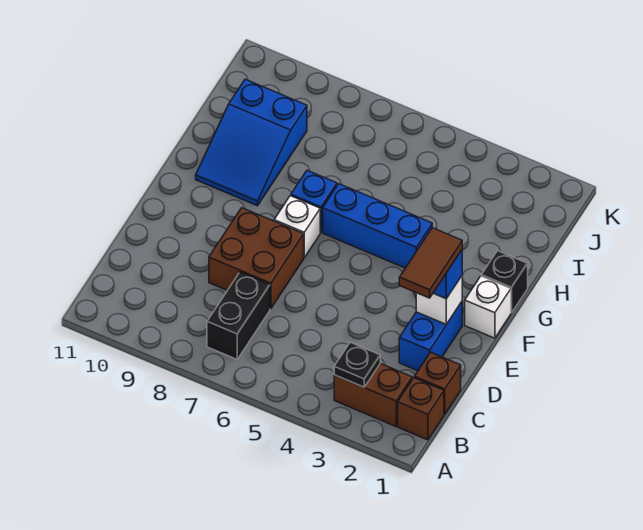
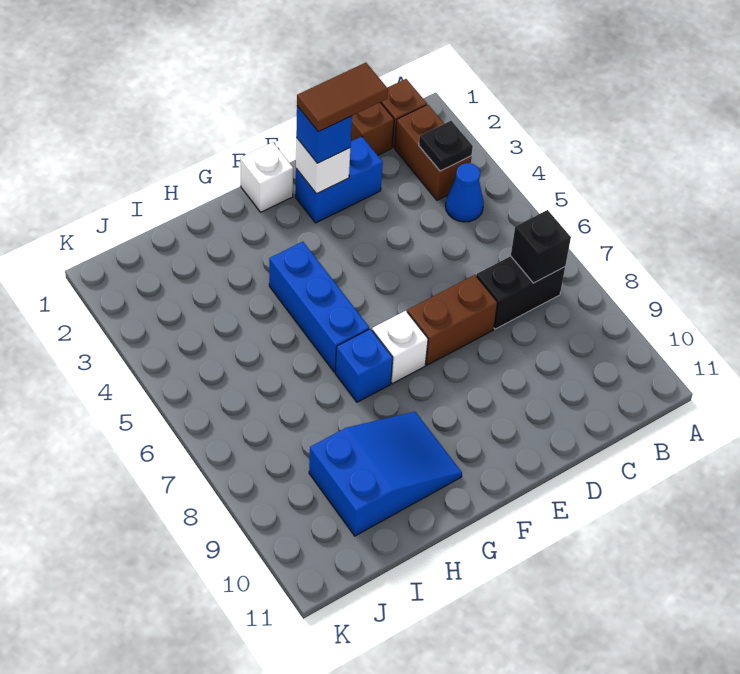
none -> blue 1x1 cone [445,163,484,222]
brown 2x2 brick [209,208,304,309] -> brown 1x2 brick [407,275,498,365]
black 1x1 brick [481,251,528,313] -> black 1x1 brick moved to [511,210,571,283]

